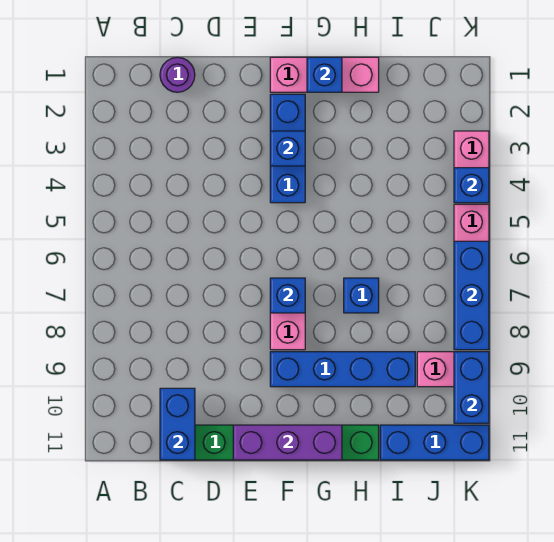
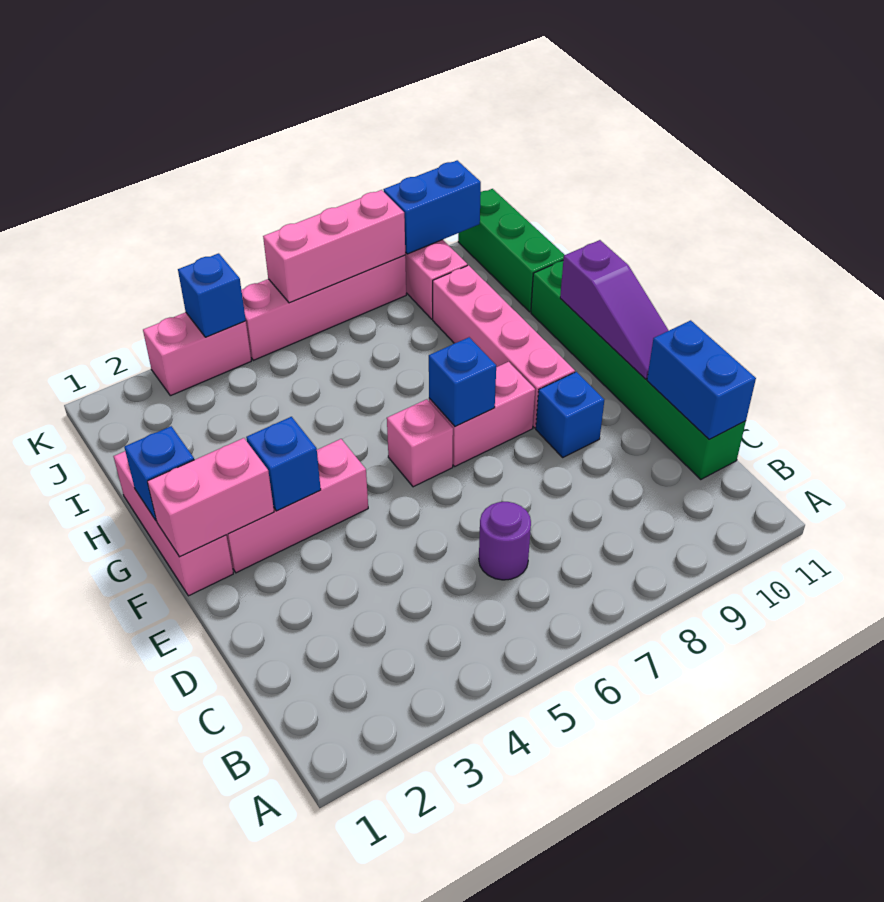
purple 1x1 round brick [160,57,195,92] -> purple 1x1 round brick moved to [479,502,531,580]
blue 1x2 brick [160,388,195,460] -> blue 1x2 brick turned to [647,320,756,439]
purple 1x3 brick [233,425,342,460] -> purple 1x3 slope [560,240,669,379]
none -> pink 1x2 brick [147,438,274,557]
blue 1x3 brick [270,94,305,203] -> pink 1x3 brick [226,439,368,573]
none -> pink 1x1 brick [387,399,453,487]
blue 1x4 brick [270,352,415,387] -> pink 1x4 brick [433,265,575,428]
blue 1x1 brick [344,278,379,313] -> blue 1x1 brick moved to [536,372,604,457]
blue 1x3 brick [380,425,489,460] -> green 1x3 brick [458,189,564,312]
blue 1x3 brick [454,241,489,350] -> pink 1x3 brick [263,190,405,303]

